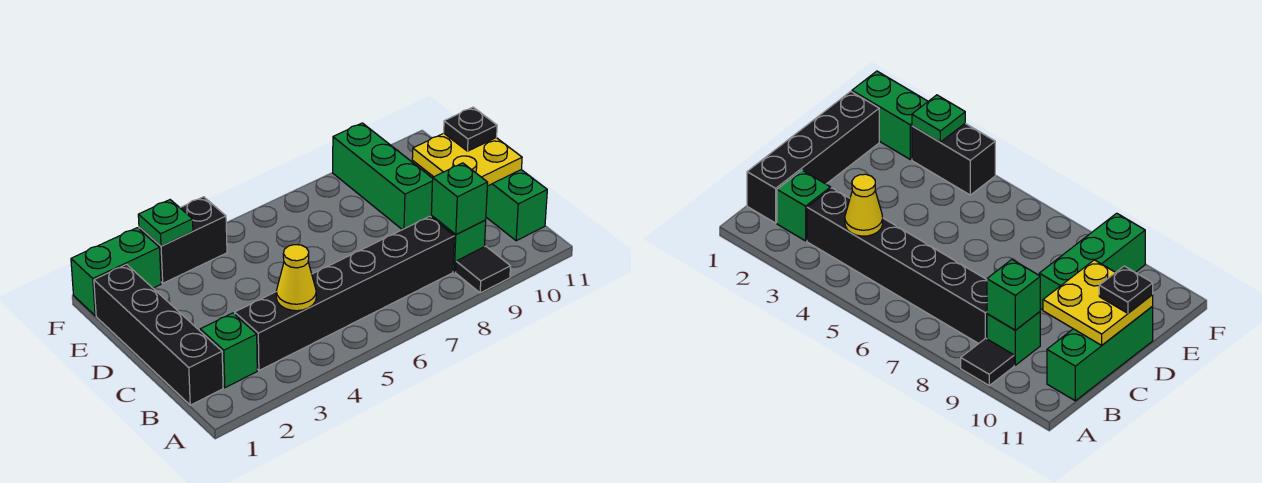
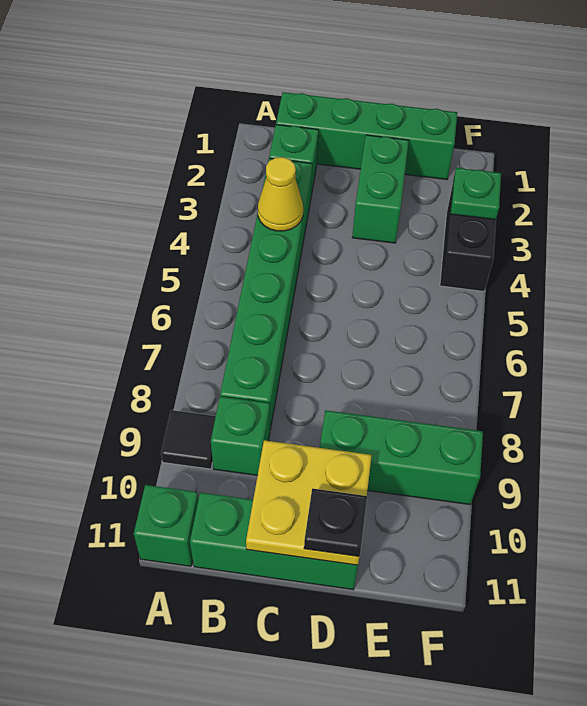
black 1x4 brick [94,264,223,405] -> green 1x4 brick [276,92,457,179]
black 1x6 brick [235,216,454,370] -> green 1x6 brick [220,158,312,430]
green 1x1 brick [431,163,488,235] -> green 1x1 brick moved to [134,485,198,566]
green 1x2 brick [71,228,161,316] -> green 1x2 brick moved to [352,135,409,243]

